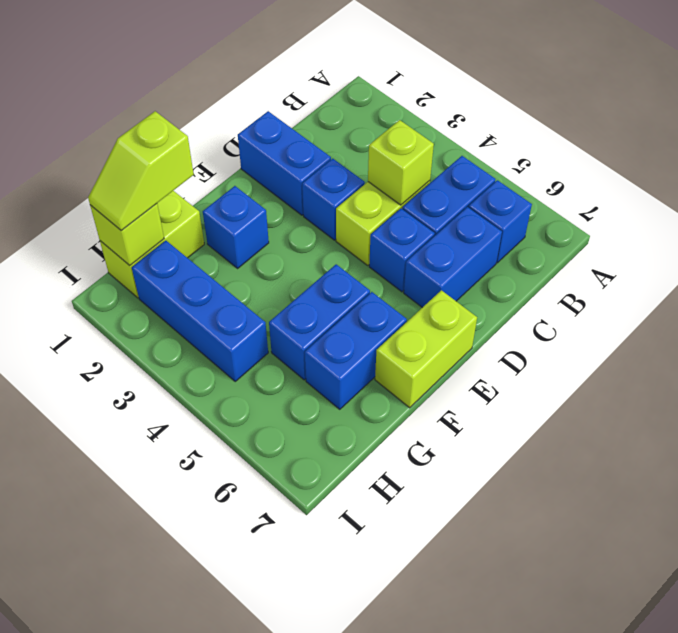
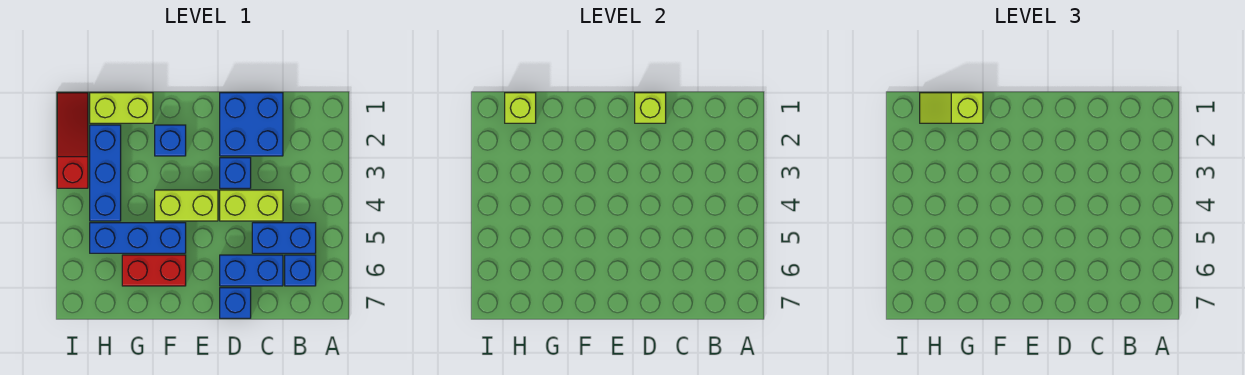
lime 1x1 brick [368,120,434,205] -> lime 1x1 brick moved to [635,93,666,123]
blue 1x2 brick [238,111,331,215] -> blue 2x2 brick [220,93,283,156]
blue 1x1 brick [369,209,435,292] -> blue 1x1 brick moved to [220,288,251,318]
lime 1x2 brick [375,290,477,408] -> lime 1x2 brick moved to [155,190,218,221]
blue 1x2 brick [269,264,370,380] -> blue 1x3 brick [90,223,186,253]
blue 1x2 brick [305,292,407,409] -> red 1x2 brick [122,255,186,286]
none -> red 1x3 slope [57,93,88,188]

